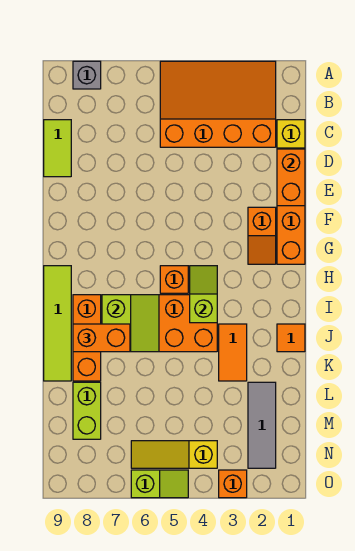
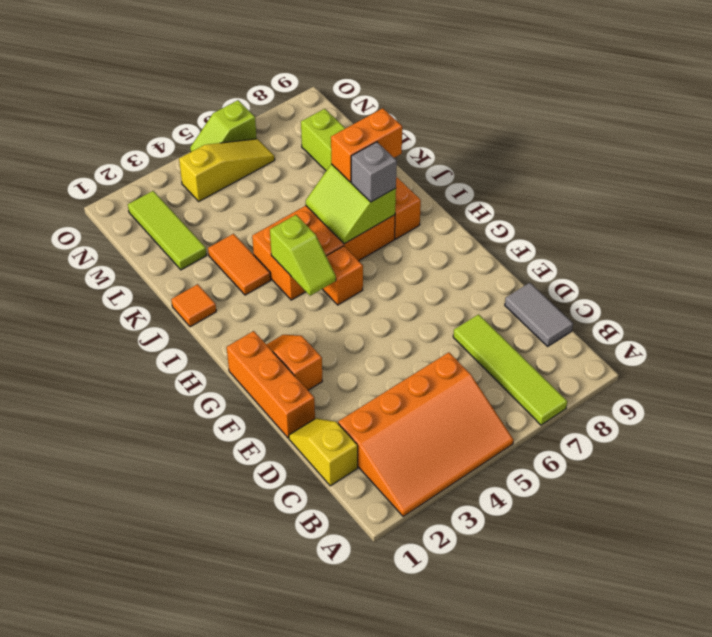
grey 1x1 brick [73,61,101,89] -> grey 1x1 brick moved to [351,142,397,202]
lime 1x2 tile [44,120,71,177] -> grey 1x2 tile [505,283,573,346]
orange 1x2 brick [277,149,305,206] -> none
lime 1x4 tile [44,266,71,381] -> lime 1x4 tile moved to [453,314,567,425]
grey 1x3 tile [248,382,276,468] -> lime 1x3 tile [128,191,207,270]
orange 1x1 brick [219,470,247,498] -> none

